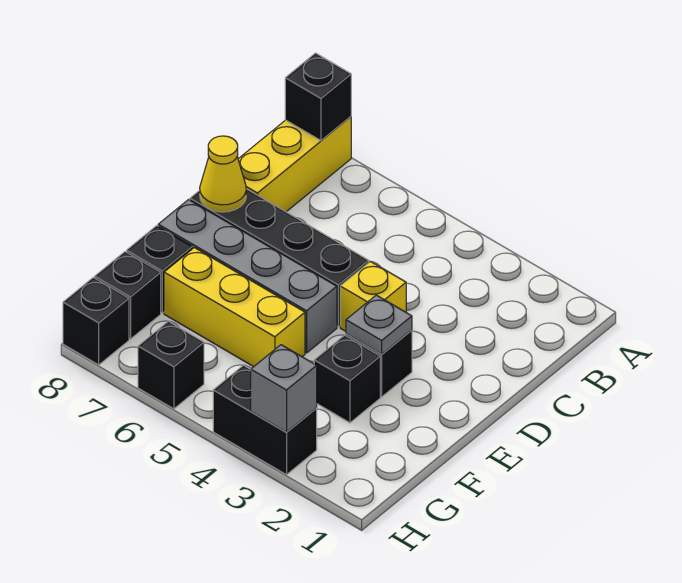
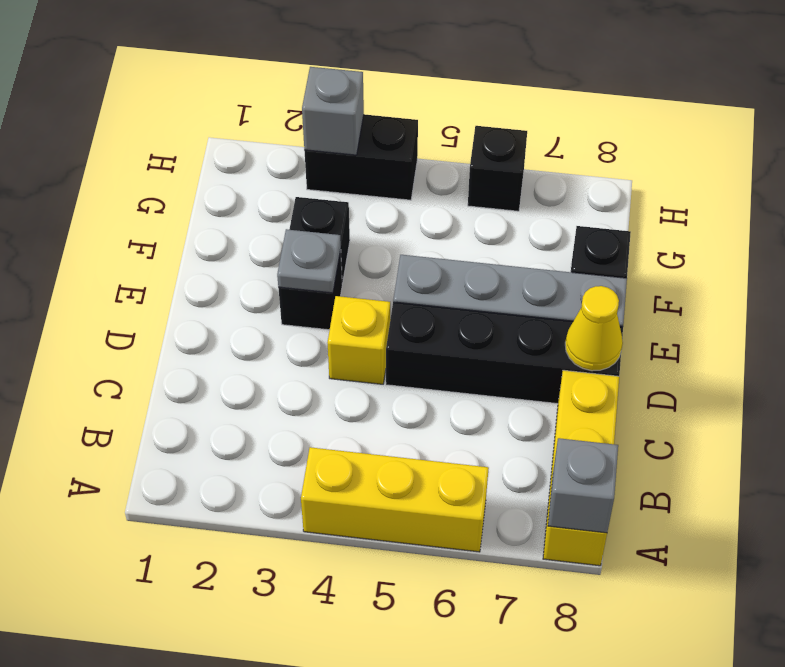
black 1x1 brick [285,53,351,141] -> grey 1x1 brick [548,438,618,533]
yellow 1x3 brick [164,248,305,367] -> yellow 1x3 brick moved to [301,447,489,552]
black 1x1 brick [95,252,161,339] -> none
black 1x1 brick [63,278,129,365] -> none

